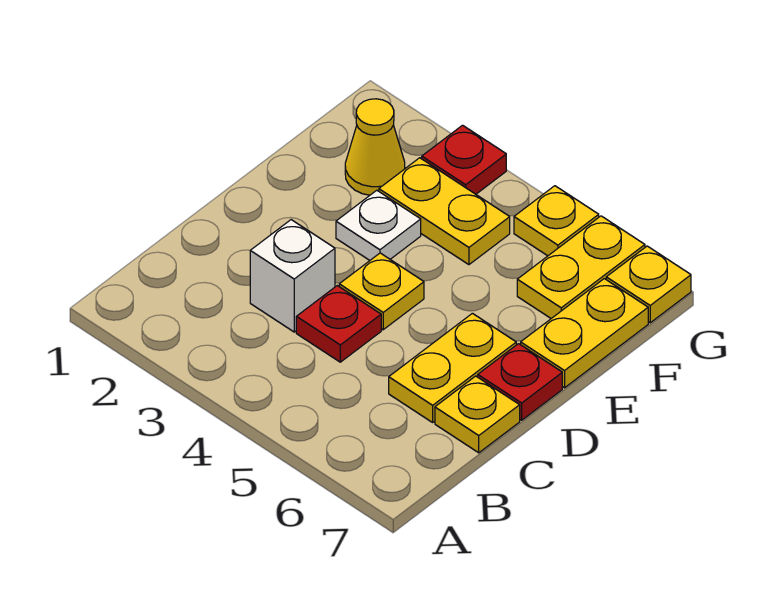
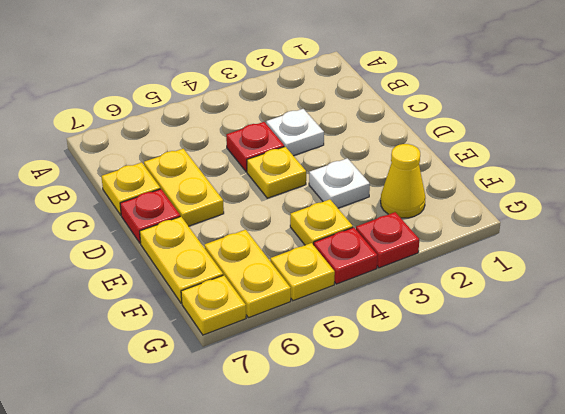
white 1x1 brick [250,220,335,332] -> white 1x1 plate [266,109,324,156]
yellow 1x2 plate [379,158,510,265] -> yellow 1x1 plate [290,199,353,245]
none -> red 1x1 plate [314,227,377,284]

